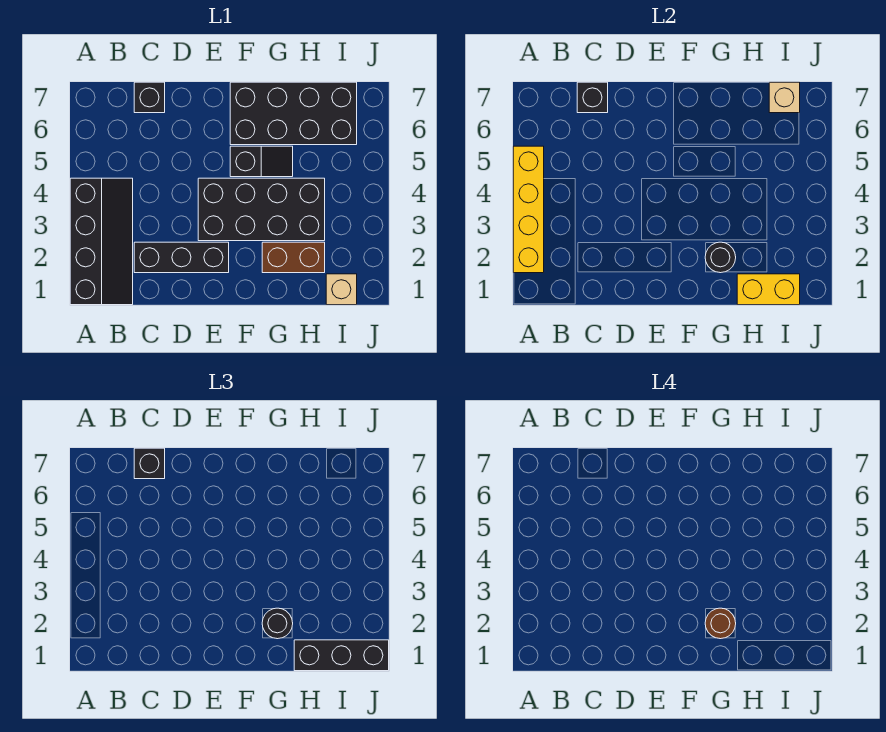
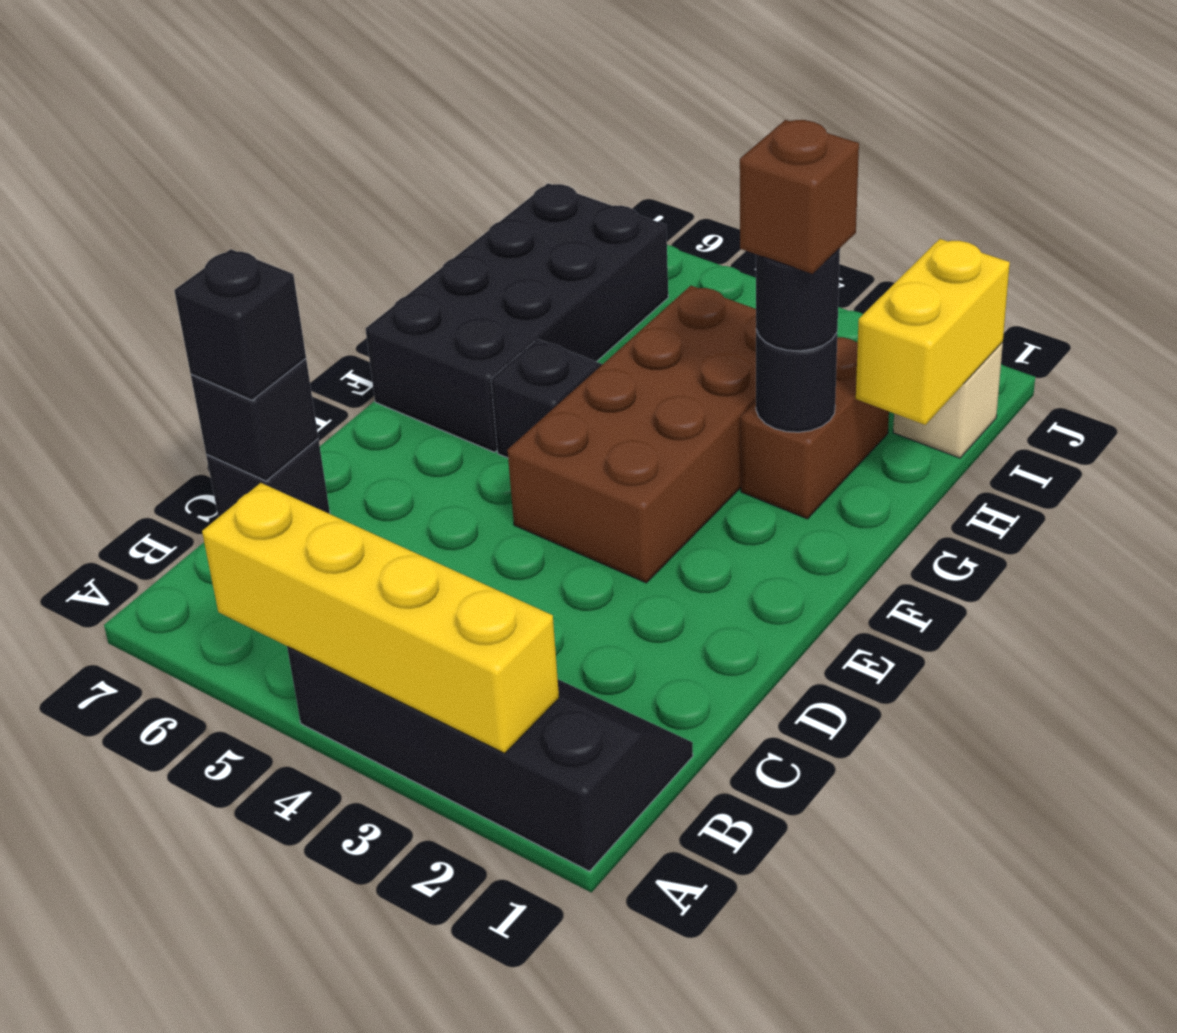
black 1x3 brick [134,242,229,273] -> none
black 2x4 brick [198,178,325,241] -> brown 2x4 brick [508,286,756,583]
brown 1x1 round brick [705,608,736,639] -> brown 1x1 brick [740,120,859,274]
black 1x3 brick [294,640,389,671] -> none
tan 1x1 brick [769,82,800,113] -> none

